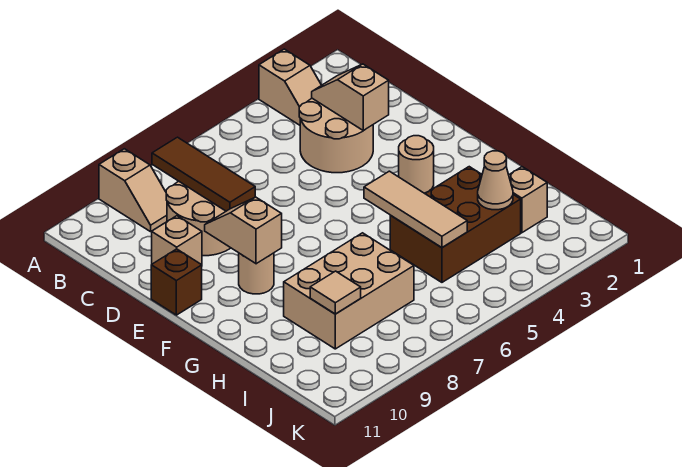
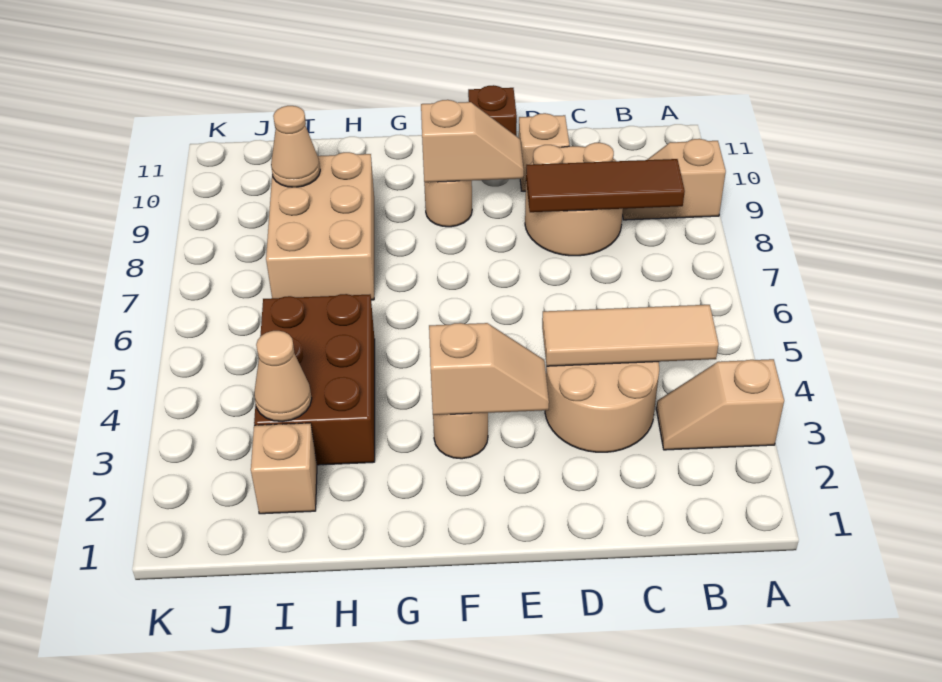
tan 1x2 slope [312,64,389,131] -> tan 1x2 slope moved to [429,323,549,415]
tan 1x3 tile [364,171,467,248] -> tan 1x3 tile moved to [542,305,719,366]
tan 1x1 tile [310,271,361,314] -> tan 1x1 cone [271,106,320,187]

